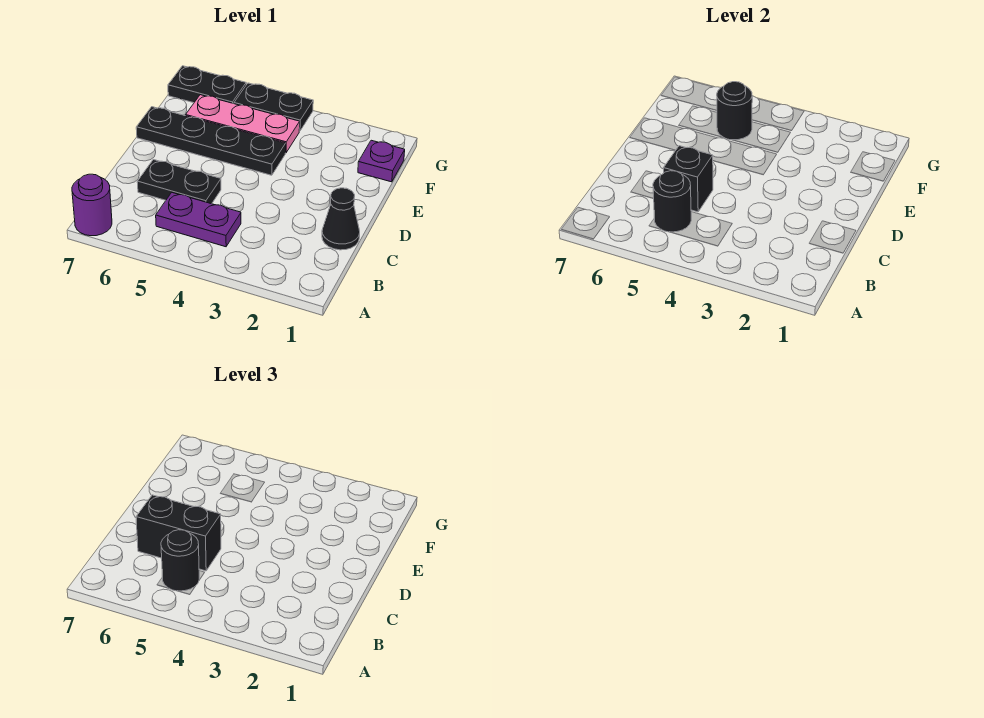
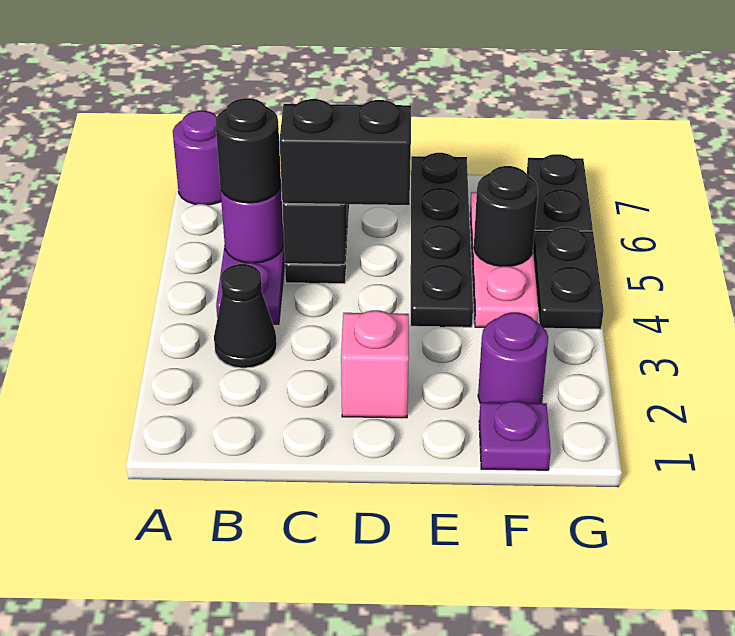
black 1x1 round brick [653,171,691,232] -> purple 1x1 round brick [220,187,284,263]
black 1x1 cone [322,188,360,250] -> black 1x1 cone moved to [214,264,277,368]
black 1x2 brick [136,495,221,571] -> black 1x2 brick turned to [280,99,411,205]
none -> pink 1x1 brick [341,310,409,418]
none -> purple 1x1 round brick [478,312,548,403]

